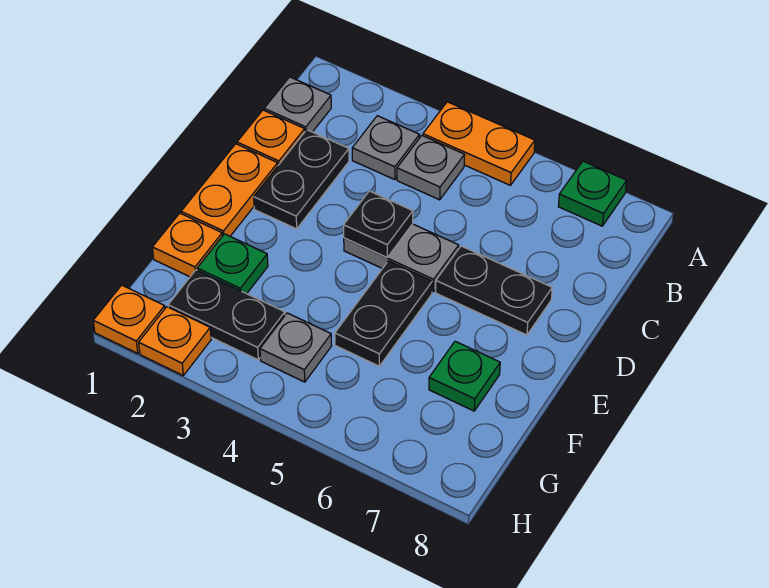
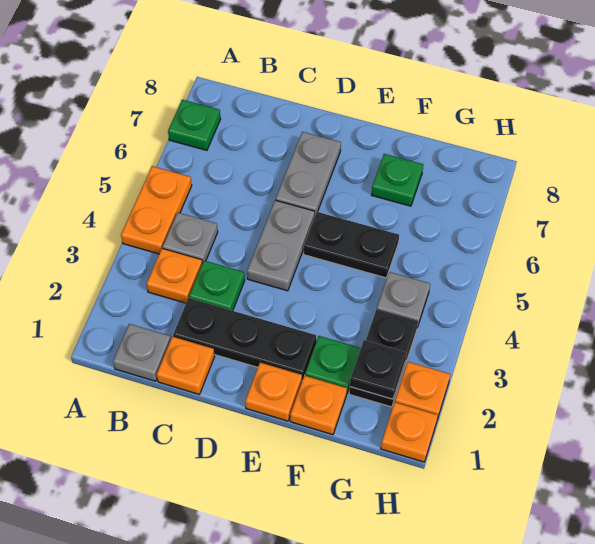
grey 1x1 plate [352,116,420,180] -> orange 1x1 plate [147,249,202,303]
black 1x2 plate [254,130,349,229] -> black 1x3 plate [173,298,316,380]
none -> green 1x1 plate [189,261,245,311]
orange 1x2 plate [181,144,278,236] -> orange 1x1 plate [245,363,302,421]
black 1x1 plate [344,191,413,257] -> black 1x1 plate moved to [350,340,406,399]
black 1x2 plate [436,246,552,335] -> grey 1x2 plate [276,132,341,215]

